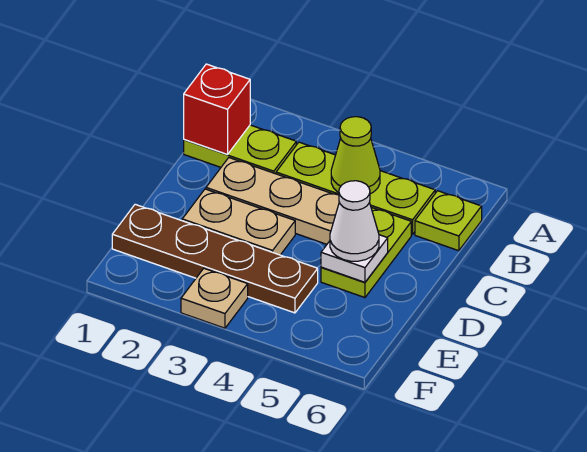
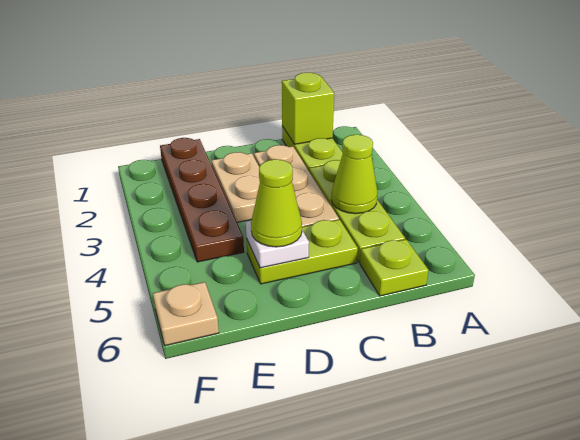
red 1x1 brick [184,64,250,154] -> lime 1x1 brick [282,73,334,144]
white 1x1 cone [330,181,379,261] -> lime 1x1 cone [251,159,302,247]
tan 1x1 plate [181,268,248,328] -> tan 1x1 plate moved to [153,282,219,346]

